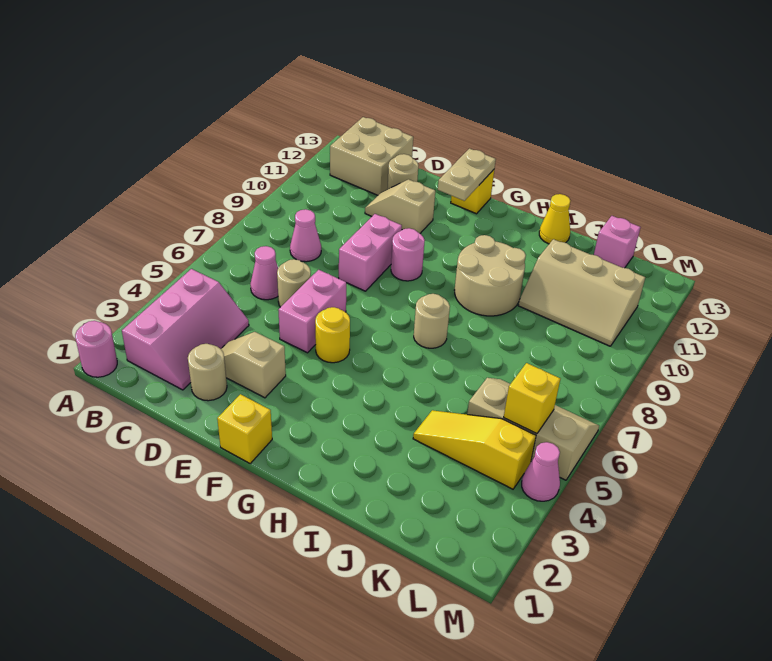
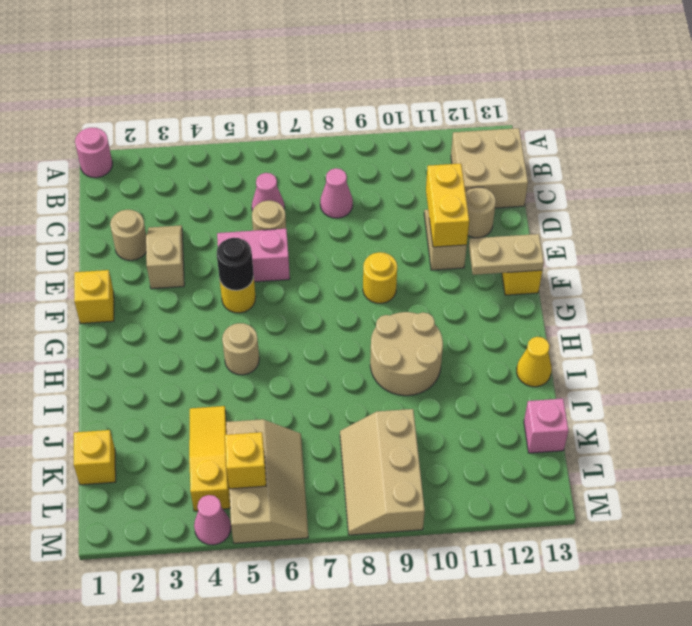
pink 2x3 slope [122,269,249,390] -> none
none -> yellow 1x2 brick [426,163,469,247]
pink 1x2 brick [339,214,402,291] -> none
none -> black 1x1 round brick [217,238,254,290]
pink 1x1 round brick [391,228,425,281] -> yellow 1x1 round brick [363,252,397,303]
tan 1x1 round brick [414,294,450,348] -> tan 1x1 round brick moved to [222,323,259,375]
tan 2x3 slope [518,239,645,346] -> tan 2x3 slope moved to [340,409,425,535]
none -> yellow 1x1 brick [74,430,116,485]

